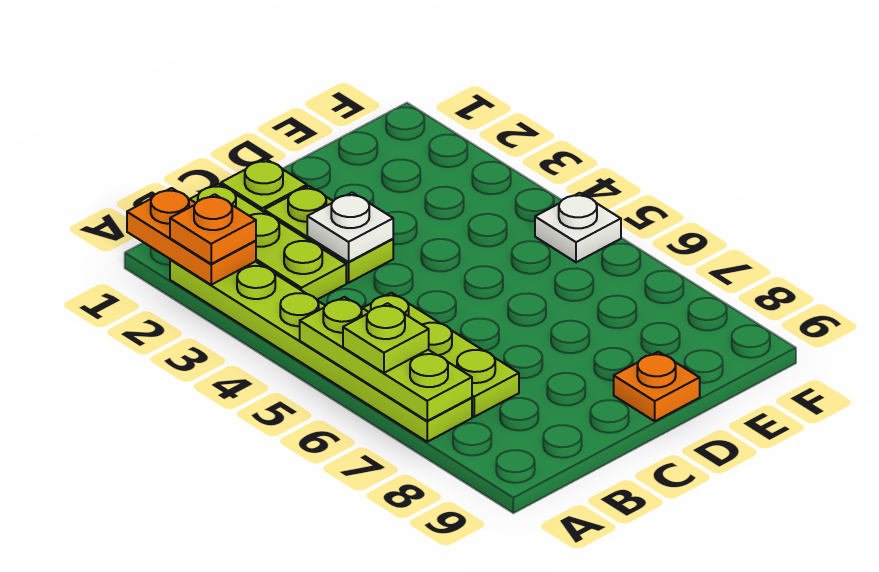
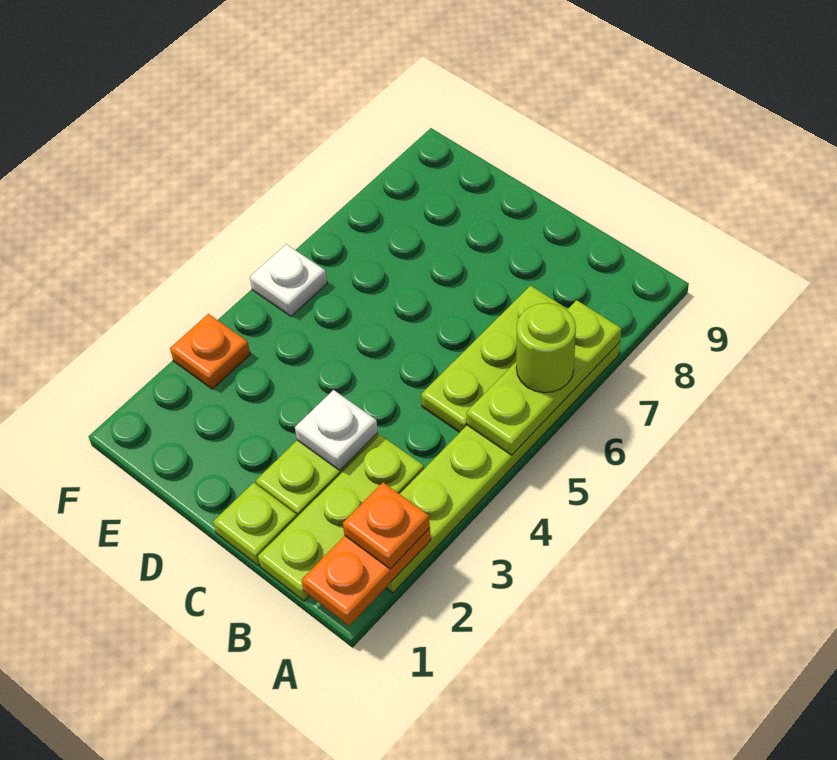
lime 1x1 plate [343,303,429,373] -> lime 1x1 round brick [516,303,576,393]
orange 1x1 plate [614,352,700,421] -> orange 1x1 plate moved to [170,314,250,389]

